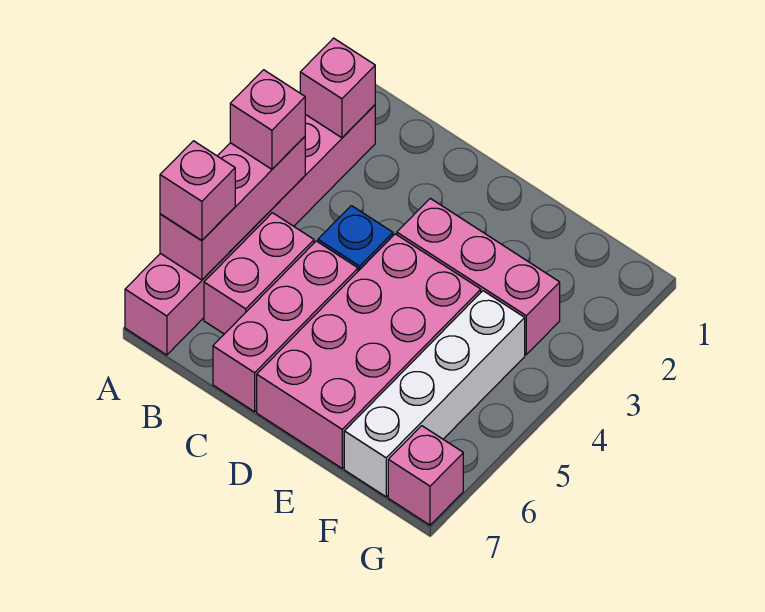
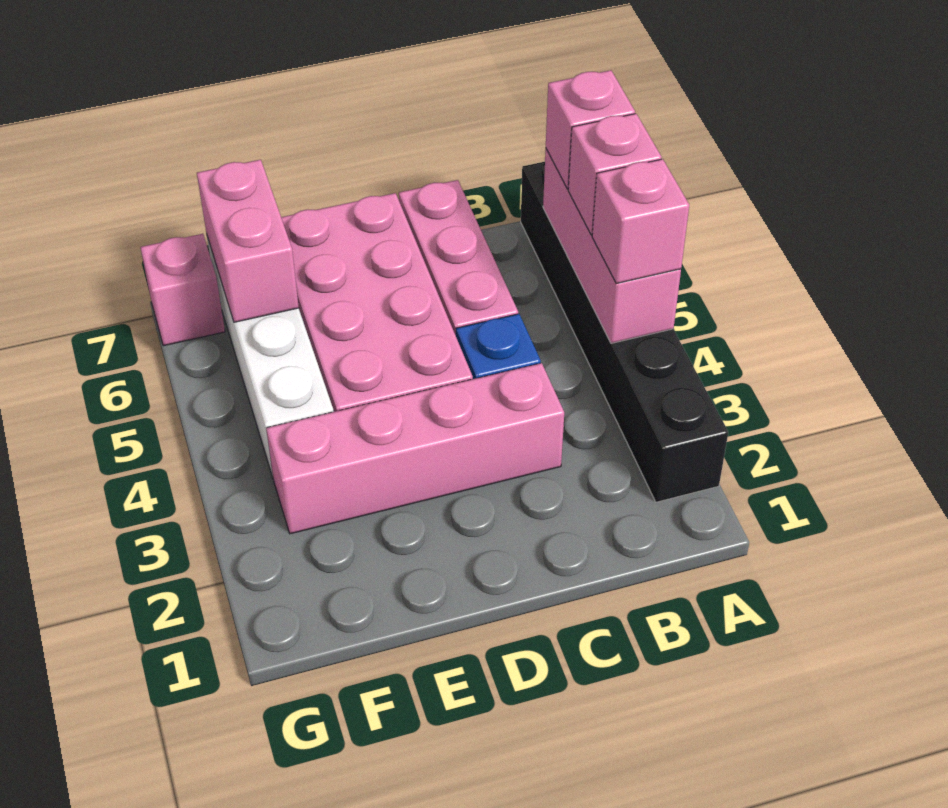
pink 1x6 brick [125,105,375,355] -> black 1x6 brick [521,162,728,502]
pink 1x1 brick [300,38,375,138] -> pink 1x1 brick moved to [568,114,662,235]
pink 1x2 brick [204,213,314,334] -> pink 1x2 brick moved to [197,160,299,322]
pink 1x3 brick [397,198,560,354] -> pink 1x4 brick [266,363,564,534]

